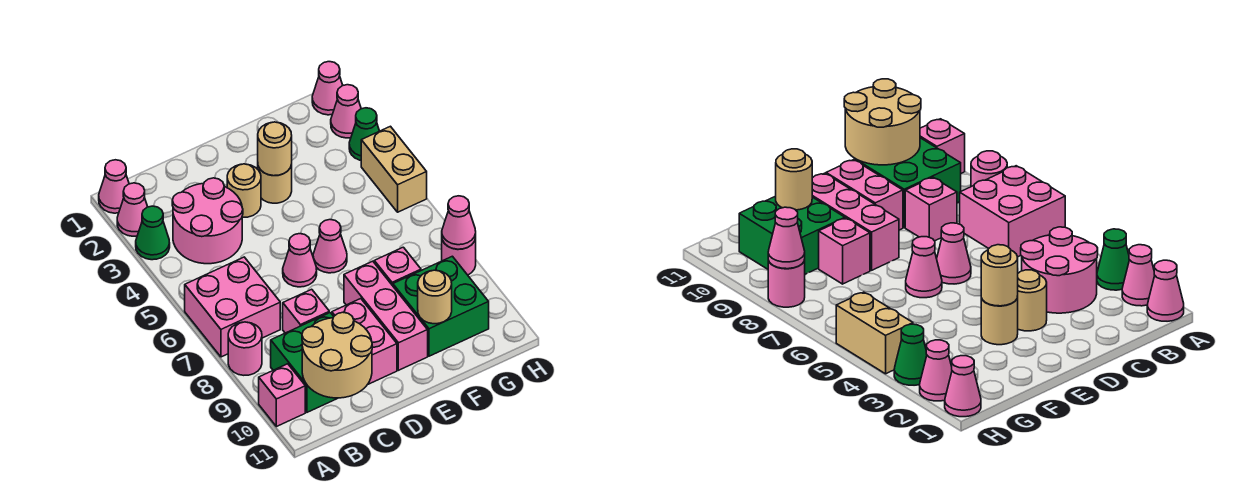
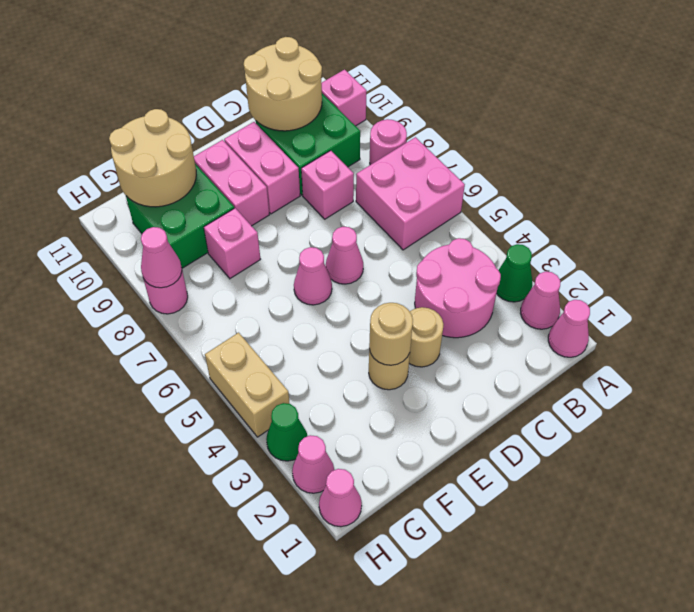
pink 1x3 brick [344,261,428,370] -> pink 1x2 brick [194,140,269,226]
tan 1x1 round brick [418,270,452,324] -> tan 2x2 round brick [109,109,196,207]

